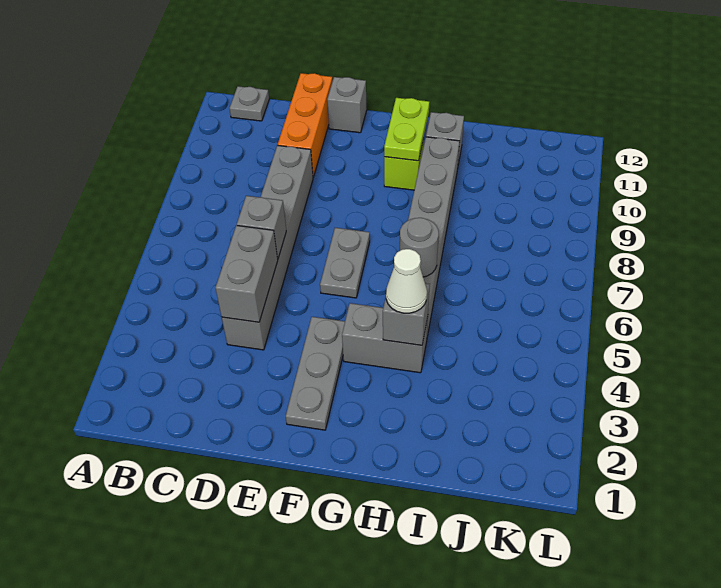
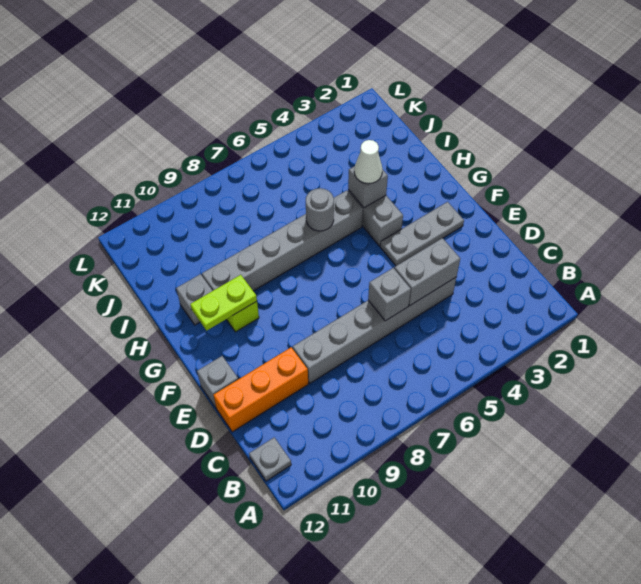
grey 1x2 plate [320,228,370,298] -> none

